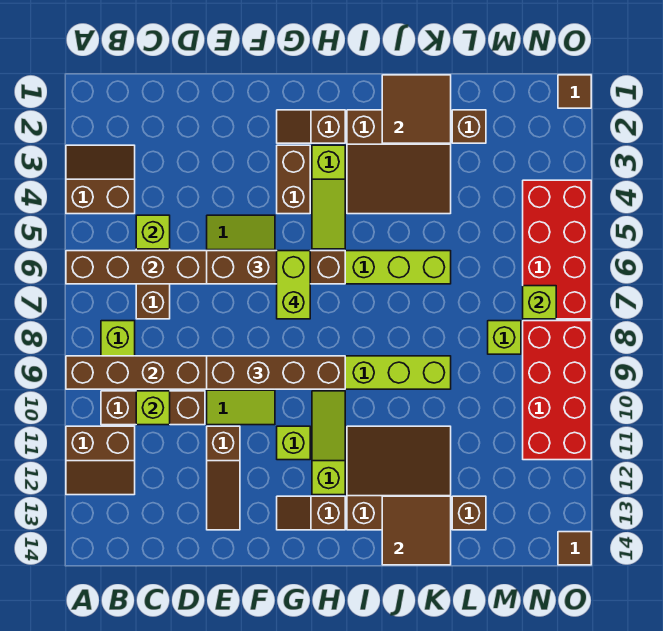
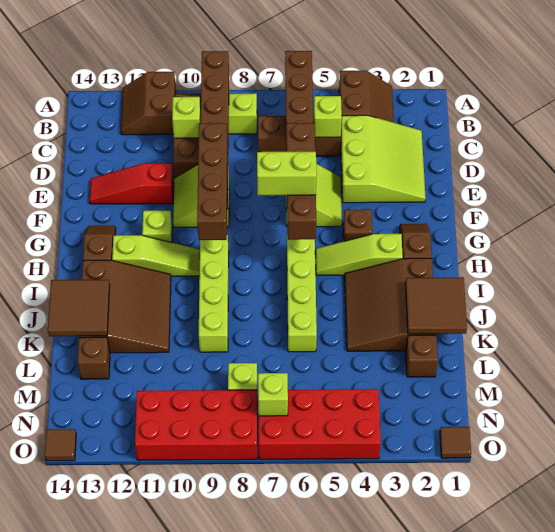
none -> lime 3x3 slope [341,115,426,203]
brown 1x3 slope [207,426,240,530] -> red 1x3 slope [90,163,173,204]
brown 1x2 brick [277,145,310,214] -> brown 1x1 brick [343,209,372,241]

